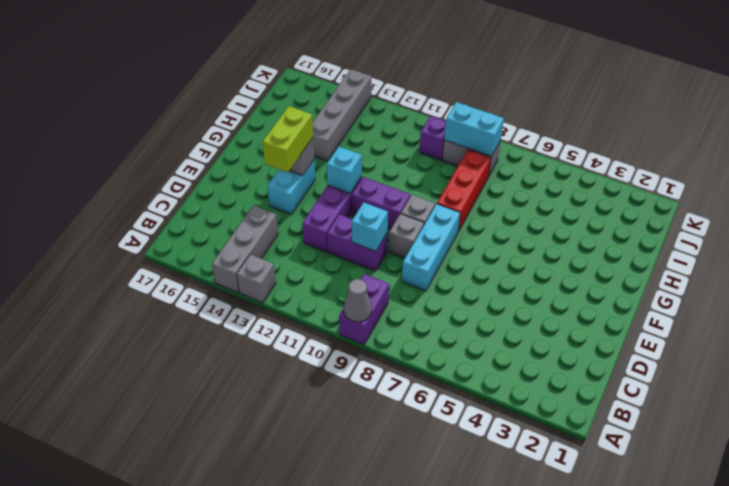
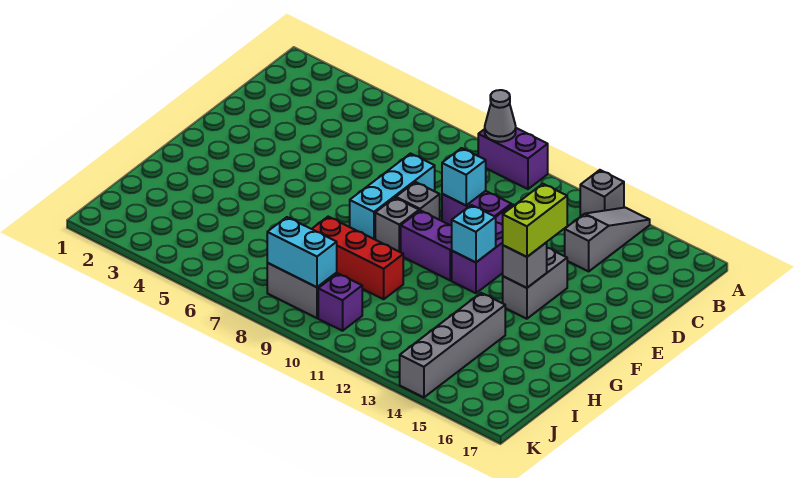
purple 1x2 brick [339,274,389,345] -> purple 1x2 brick turned to [478,128,548,189]
grey 1x3 brick [212,206,278,292] -> grey 1x3 slope [565,208,650,271]
cyan 1x2 brick [267,160,315,214] -> grey 1x2 brick [503,248,567,319]
red 1x3 brick [437,150,491,231] -> red 1x3 brick turned to [312,217,403,299]

